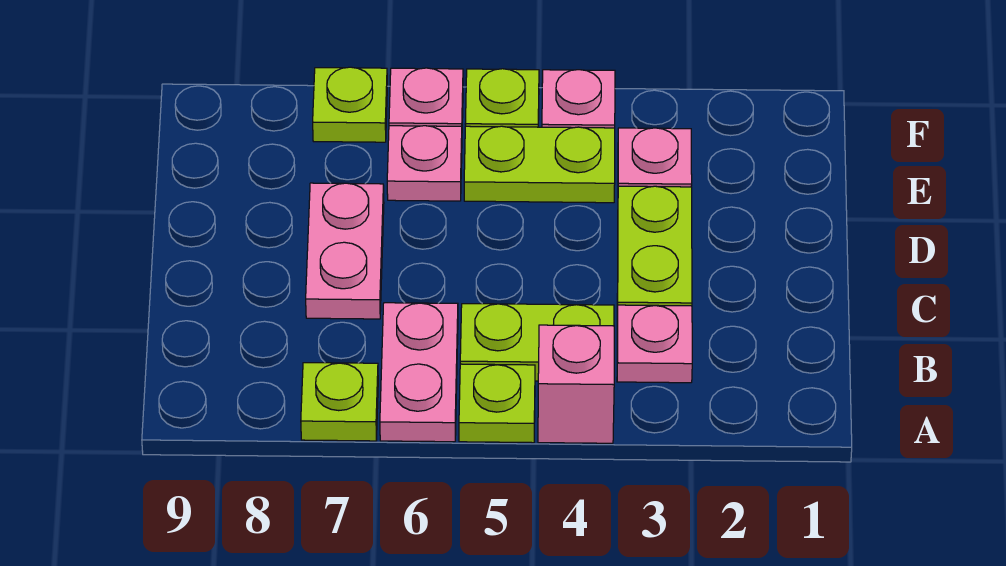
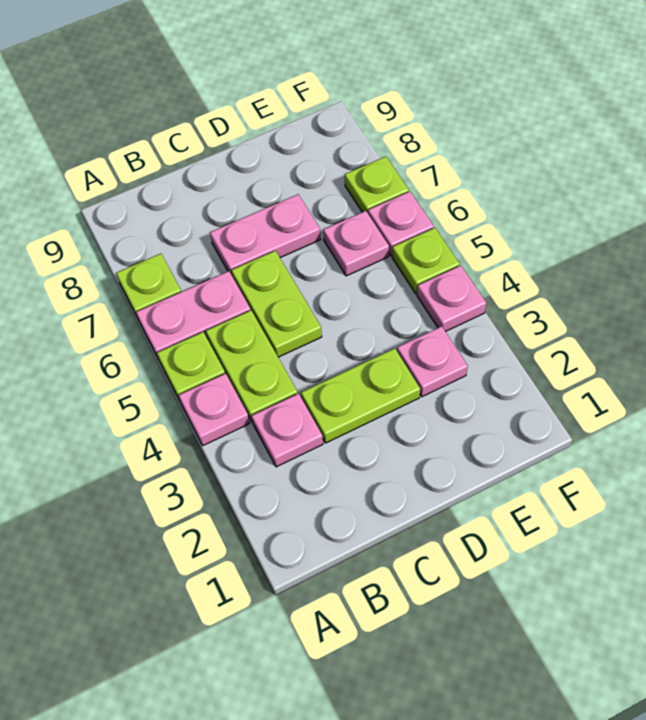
pink 1x1 brick [538,325,614,443] -> pink 1x1 plate [179,373,250,446]
lime 1x2 plate [464,126,615,203] -> lime 1x2 plate moved to [231,251,322,357]

